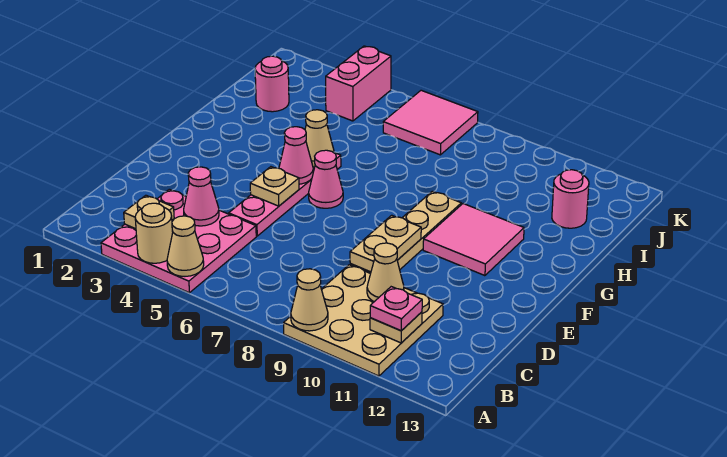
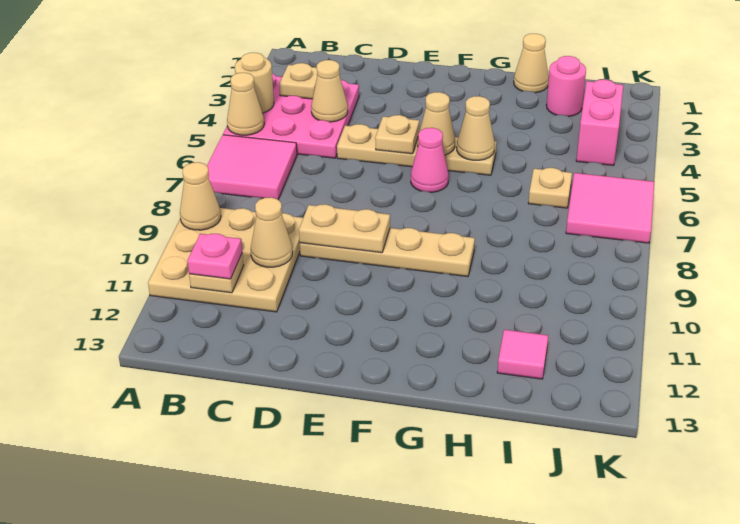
pink 1x1 cone [184,167,219,226] -> tan 1x1 cone [311,60,348,122]
pink 1x4 plate [229,153,341,236] -> tan 1x4 plate [337,124,497,175]
pink 1x1 cone [279,127,313,184] -> tan 1x1 cone [418,92,455,155]
pink 2x2 tile [423,204,524,276] -> pink 2x2 tile moved to [207,135,297,199]
none -> tan 1x1 cone [514,34,549,93]
none -> tan 1x1 plate [528,168,572,208]
pink 1x1 round brick [552,170,589,228] -> pink 1x1 tile [497,330,548,379]
pink 1x2 brick [326,46,391,121] -> pink 1x2 brick turned to [576,80,623,165]

